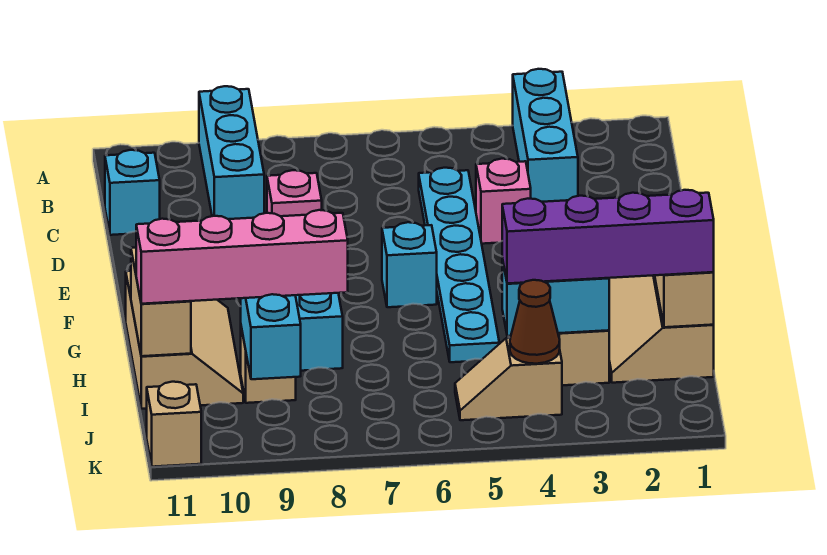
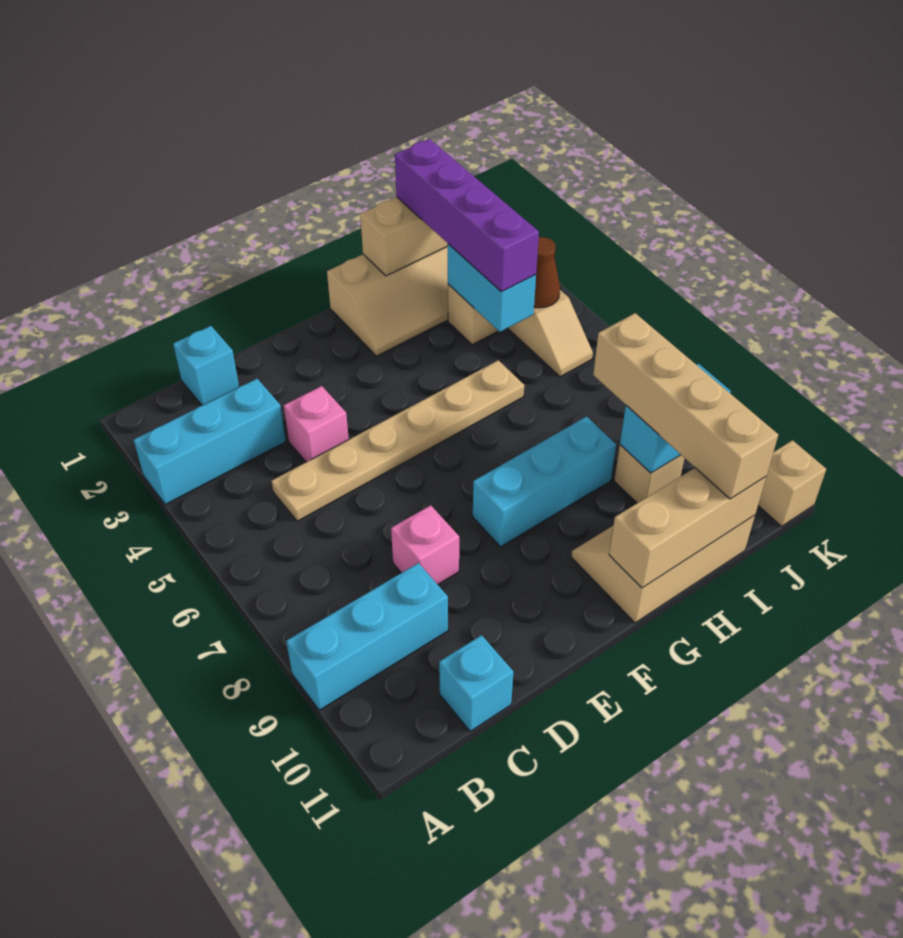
cyan 1x6 plate [419,168,499,362] -> tan 1x6 plate [271,360,524,521]
cyan 1x1 brick [382,222,437,307] -> cyan 1x1 brick moved to [173,326,239,405]
tan 1x2 brick [131,248,191,356] -> tan 1x3 brick [609,468,766,588]
pink 1x4 brick [136,210,348,304] -> tan 1x4 brick [593,313,778,499]

